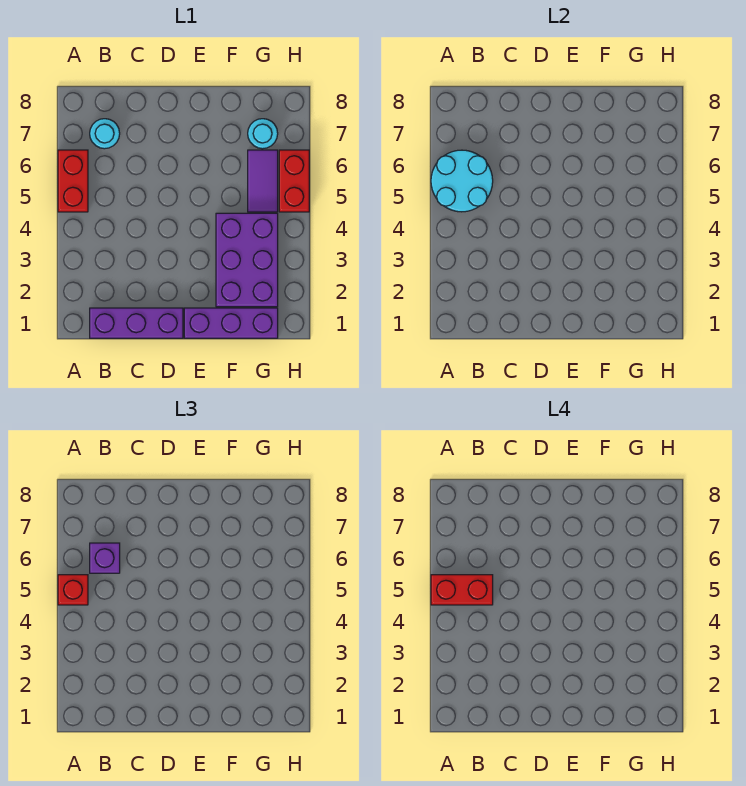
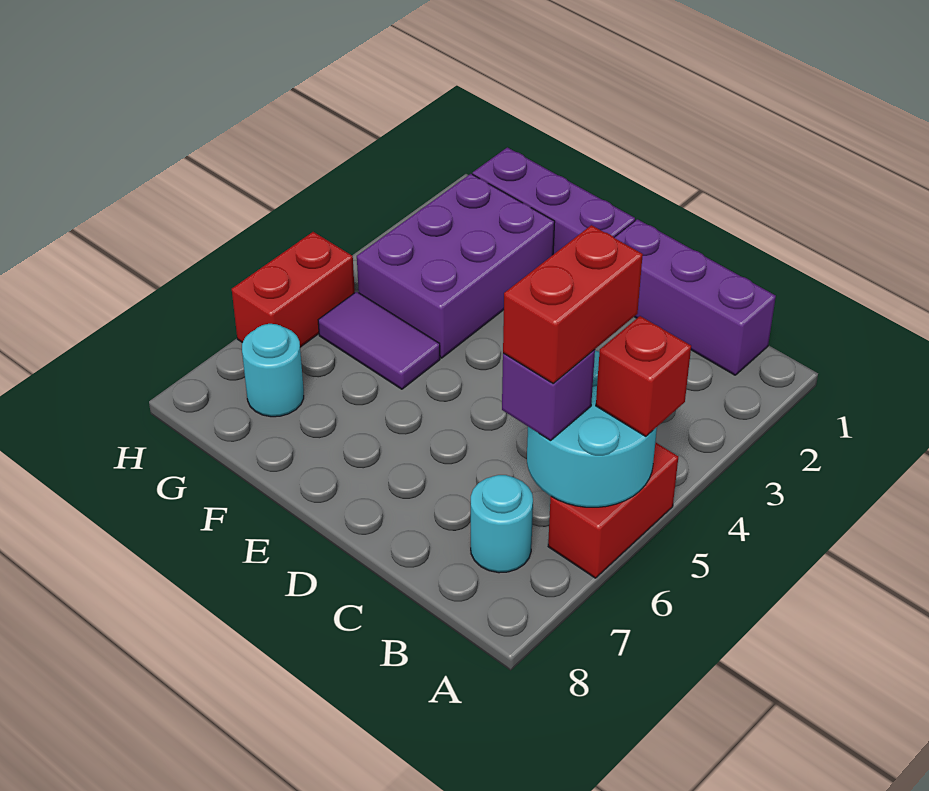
red 1x2 brick [431,575,493,605] -> red 1x2 brick turned to [503,225,643,383]
purple 1x2 tile [248,150,278,212] -> purple 1x2 tile turned to [318,292,440,389]

